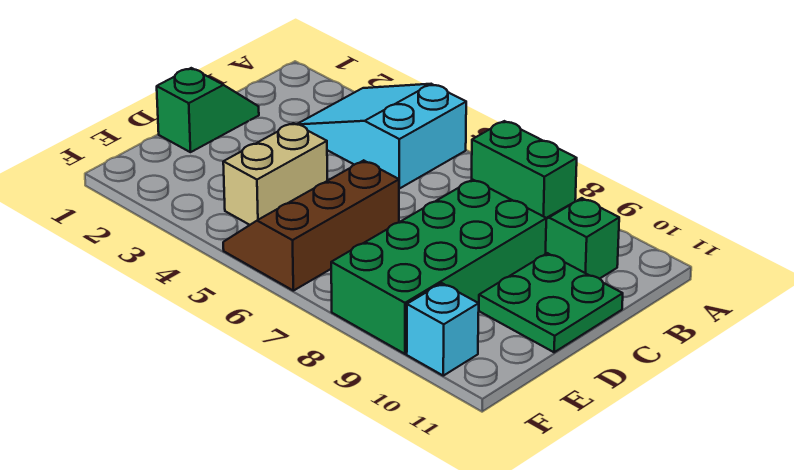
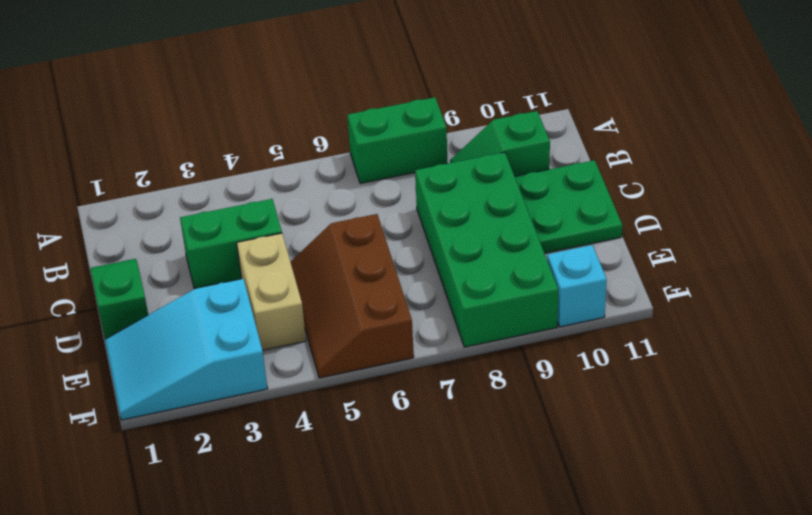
cyan 2x3 slope [297,84,466,189] -> cyan 2x3 slope moved to [105,279,268,420]
none -> green 1x2 brick [180,199,282,289]

